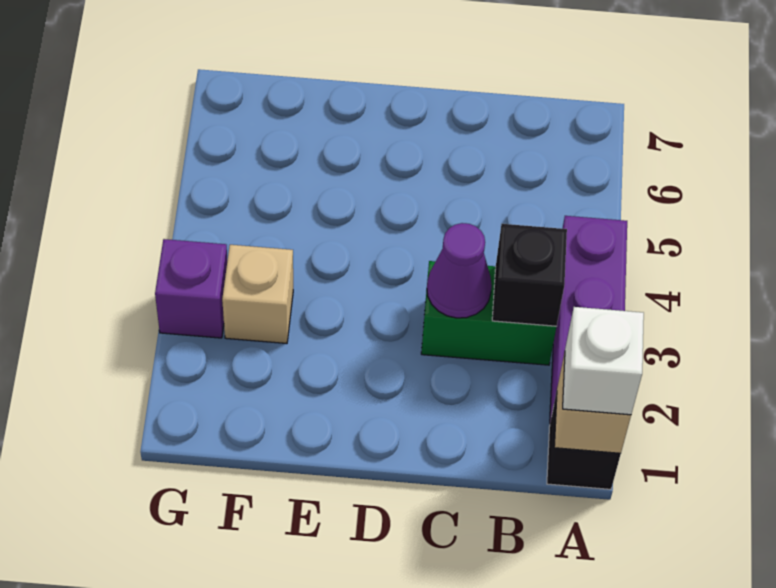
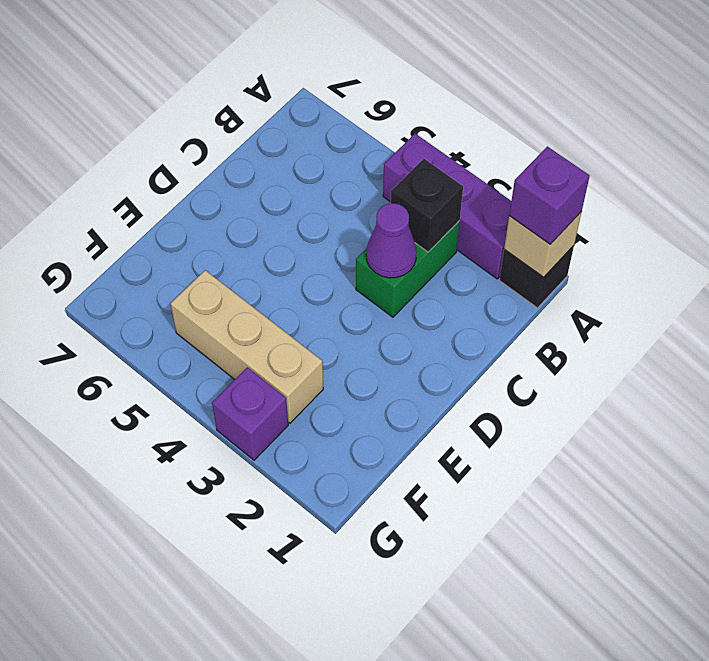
white 1x1 brick [563,307,644,415] -> purple 1x1 brick [509,147,590,244]
tan 1x1 brick [222,245,293,343] -> tan 1x3 brick [171,270,323,423]

